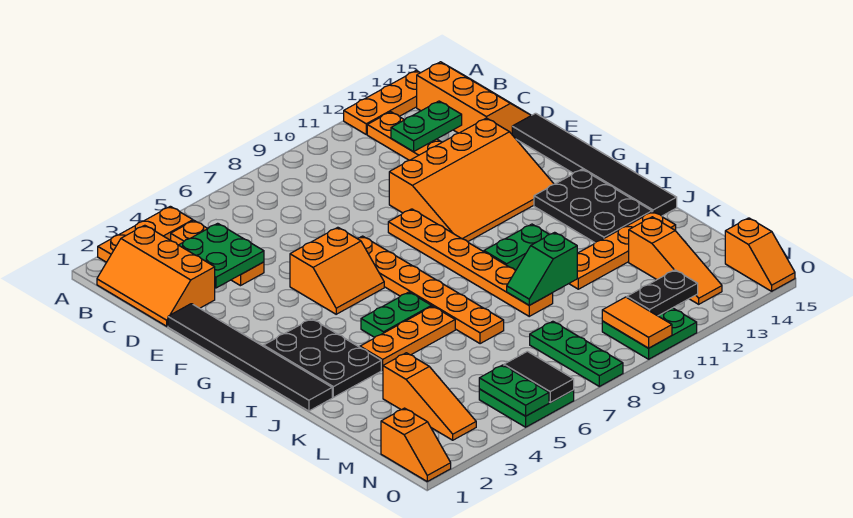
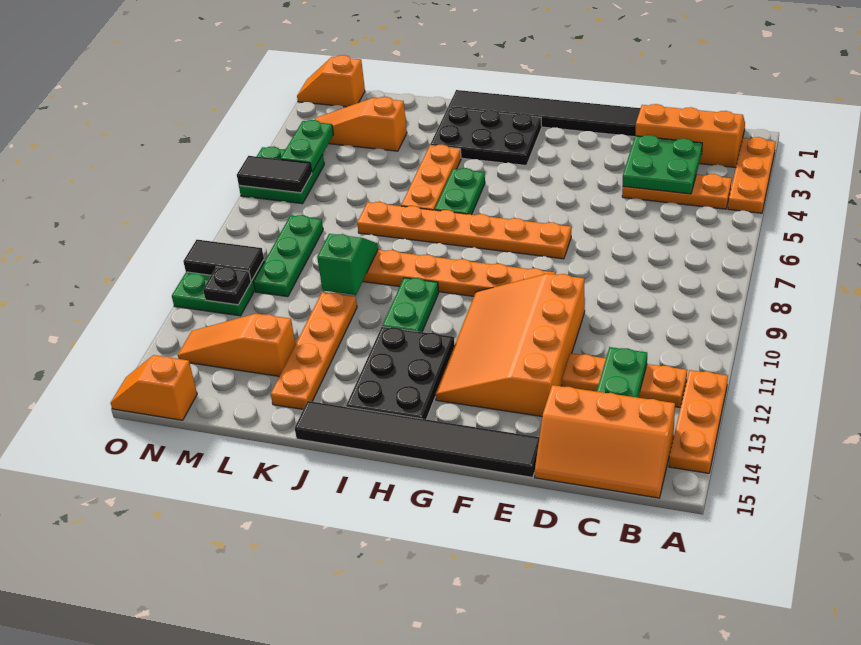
orange 2x2 slope [290,227,384,314] -> none
black 2x3 plate [534,169,652,243] -> black 2x3 plate turned to [346,327,455,419]
green 1x3 plate [530,321,623,386] -> green 1x3 plate turned to [253,215,323,297]
green 1x2 plate [479,365,549,416] -> green 1x2 plate turned to [280,120,334,172]
orange 1x2 tile [602,297,672,348] -> black 1x2 tile [183,240,264,281]
black 1x2 plate [627,270,698,316] -> black 1x1 plate [203,267,251,305]

